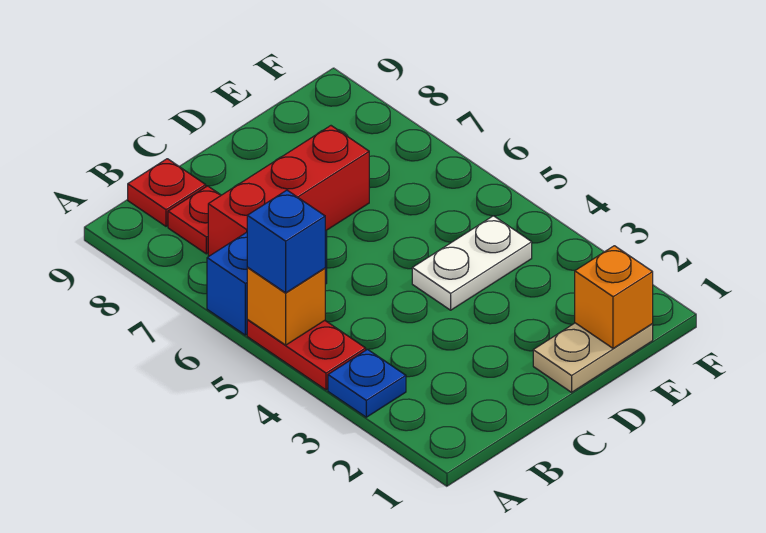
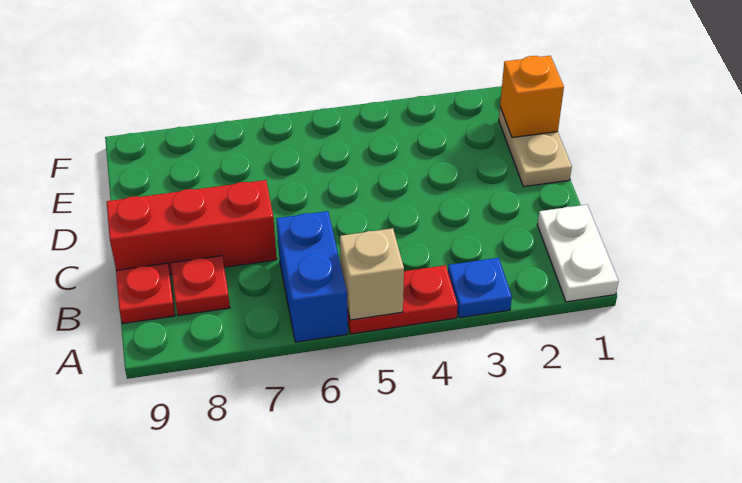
orange 1x1 brick [247,268,325,345] -> tan 1x1 brick [340,228,404,320]
blue 1x1 brick [247,190,325,293] -> none
red 1x3 brick [208,126,369,256] -> red 1x3 brick turned to [107,180,277,275]
white 1x2 plate [412,216,532,310] -> white 1x2 plate moved to [537,205,619,302]

